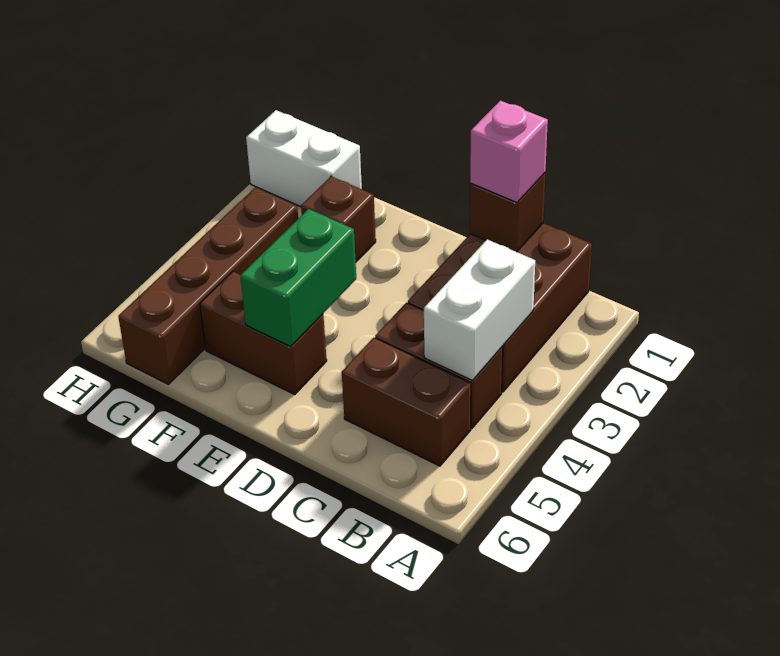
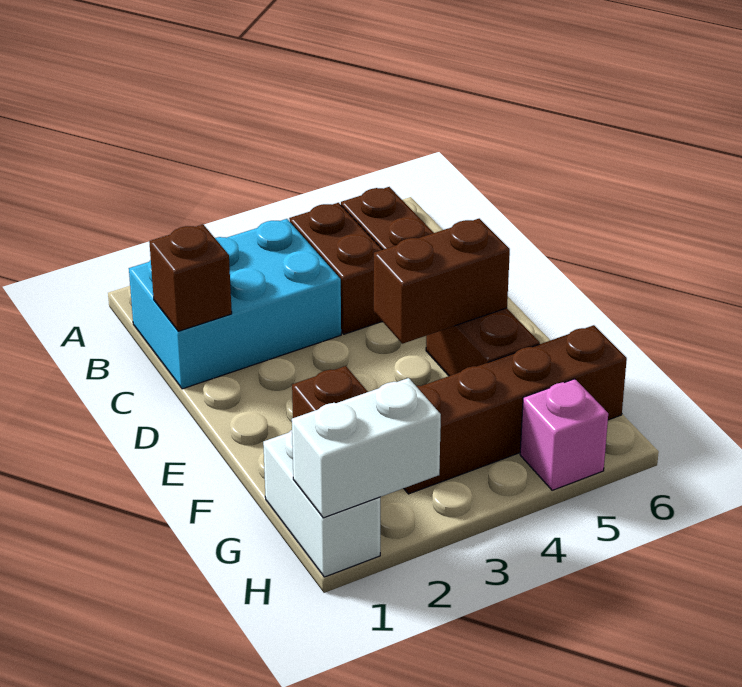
brown 2x3 brick [408,223,592,392] -> cyan 2x3 brick [129,219,341,389]
white 1x2 brick [424,240,535,380] -> white 1x2 brick moved to [292,378,441,518]
pink 1x1 brick [470,101,548,203] -> pink 1x1 brick moved to [520,379,608,490]
green 1x2 brick [240,209,356,347] -> brown 1x2 brick [374,219,510,344]

